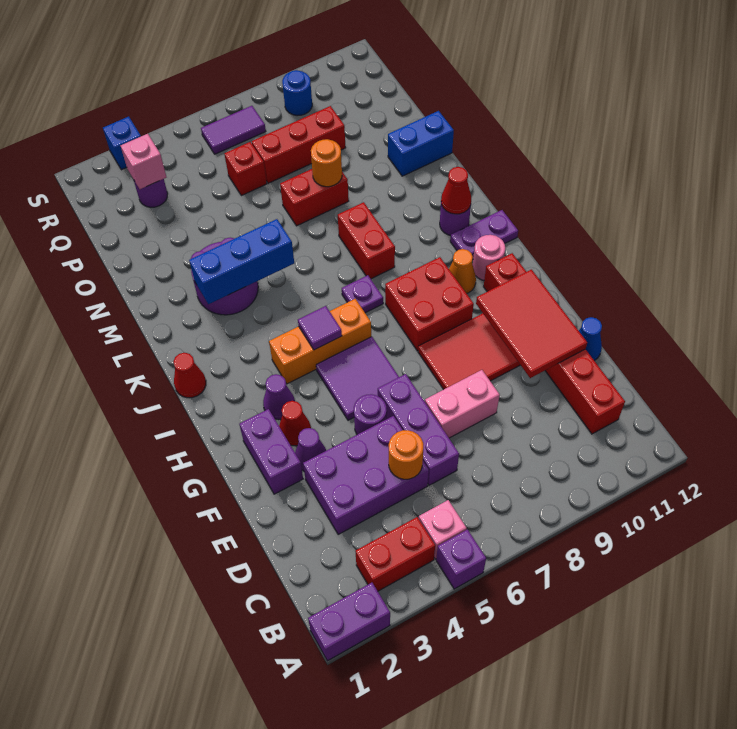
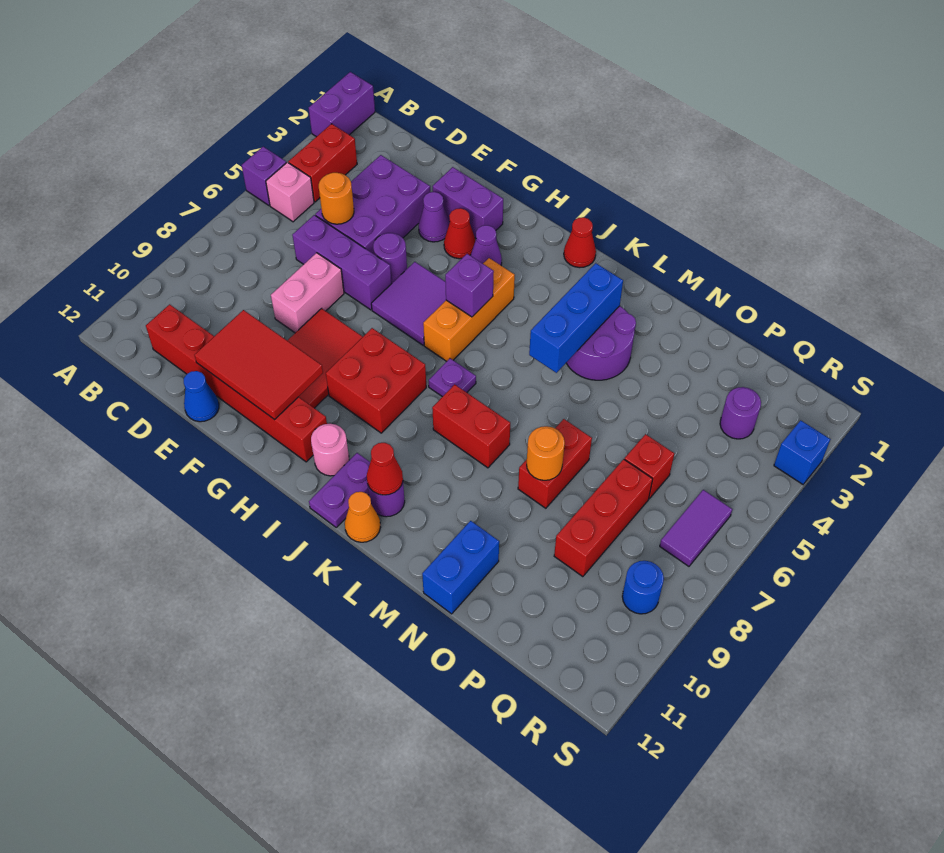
purple 1x1 tile [298,306,342,350] -> purple 1x1 brick [445,254,494,317]
orange 1x1 cone [449,249,476,293] -> orange 1x1 cone moved to [345,492,381,542]
pink 1x1 brick [121,134,166,189] -> none

